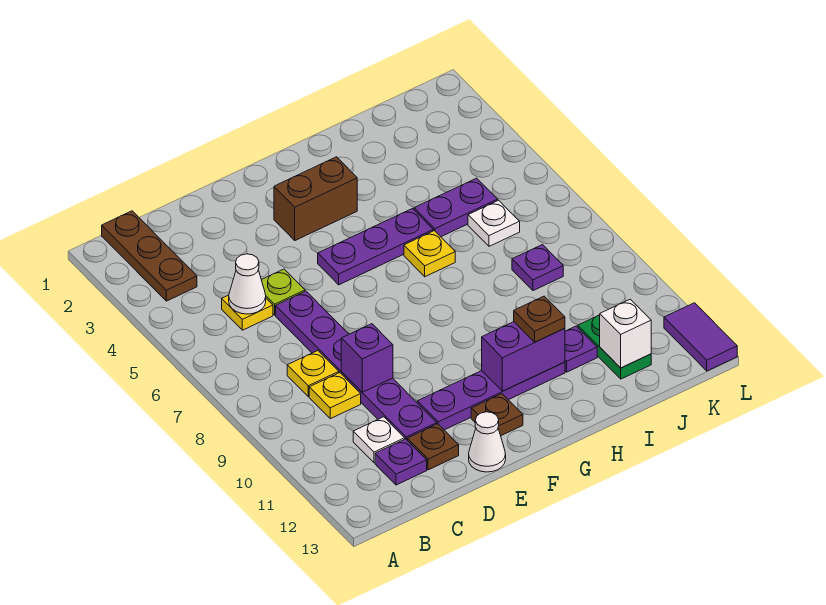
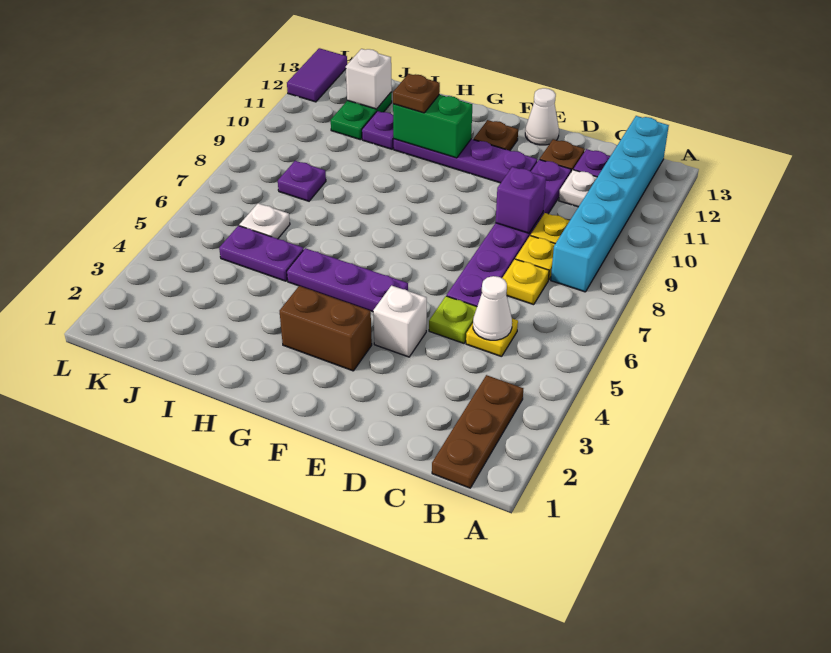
none -> cyan 1x6 brick [551,116,669,292]
none -> white 1x1 brick [373,286,427,357]
purple 1x2 brick [482,322,565,391] -> green 1x2 brick [393,95,472,158]
yellow 1x1 plate [404,231,455,277] -> yellow 1x1 plate moved to [502,259,549,305]

